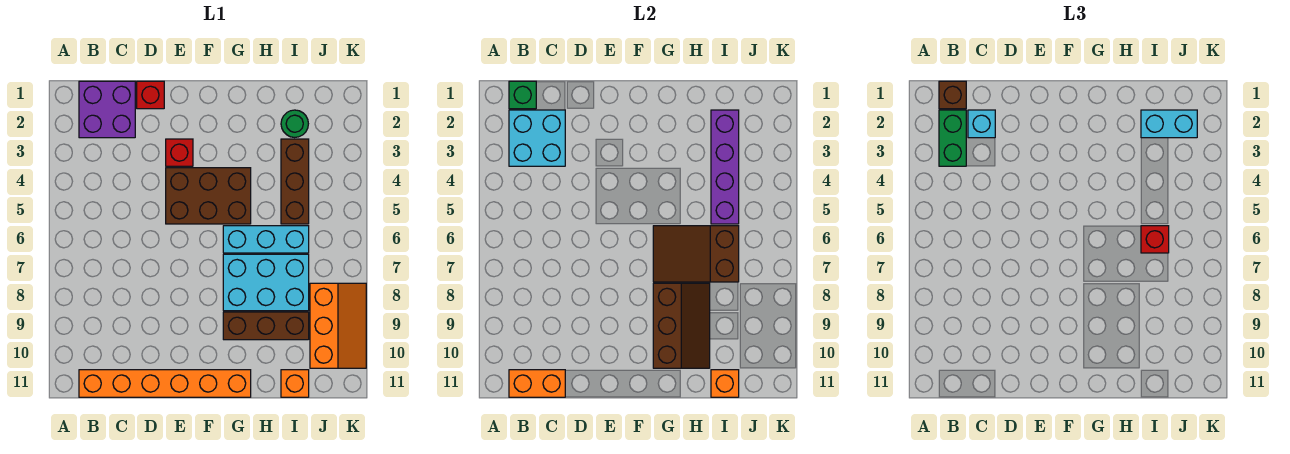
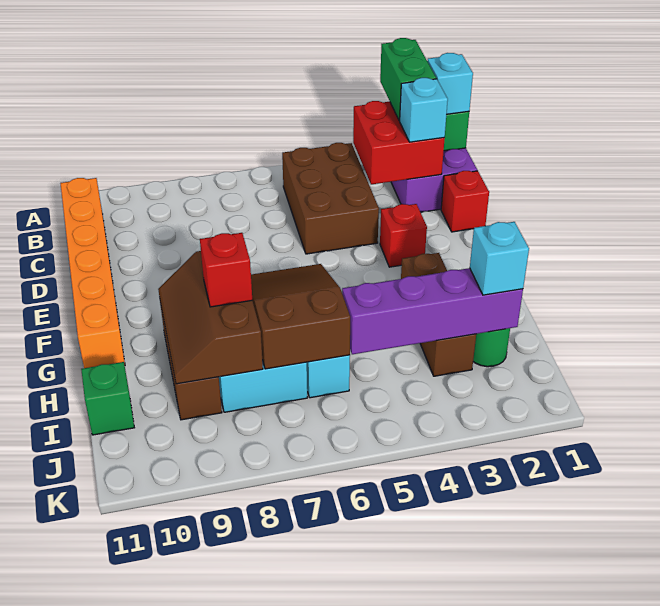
brown 1x1 brick [939,81,966,109] -> cyan 1x1 brick [427,53,473,114]
cyan 2x2 brick [509,110,565,166] -> red 2x2 brick [353,101,445,184]
green 1x2 brick [939,110,966,166] -> green 1x2 brick turned to [380,38,436,121]
orange 1x2 brick [509,370,565,397] -> none
brown 2x3 brick [166,168,251,224] -> brown 2x3 brick moved to [282,143,379,254]
brown 2x3 slope [653,283,710,368] -> brown 2x3 slope turned to [158,251,263,384]
cyan 1x2 brick [1141,110,1197,138] -> cyan 1x1 brick [470,222,529,295]
brown 1x3 brick [281,139,309,224] -> brown 1x3 brick turned to [401,253,476,376]
red 1x1 brick [1141,226,1169,253] -> red 1x1 brick moved to [200,233,252,307]
orange 1x1 brick [281,370,309,397] -> green 1x1 brick [81,362,134,435]
orange 1x1 brick [711,370,739,397] -> none
orange 2x3 slope [310,283,366,368] -> none

